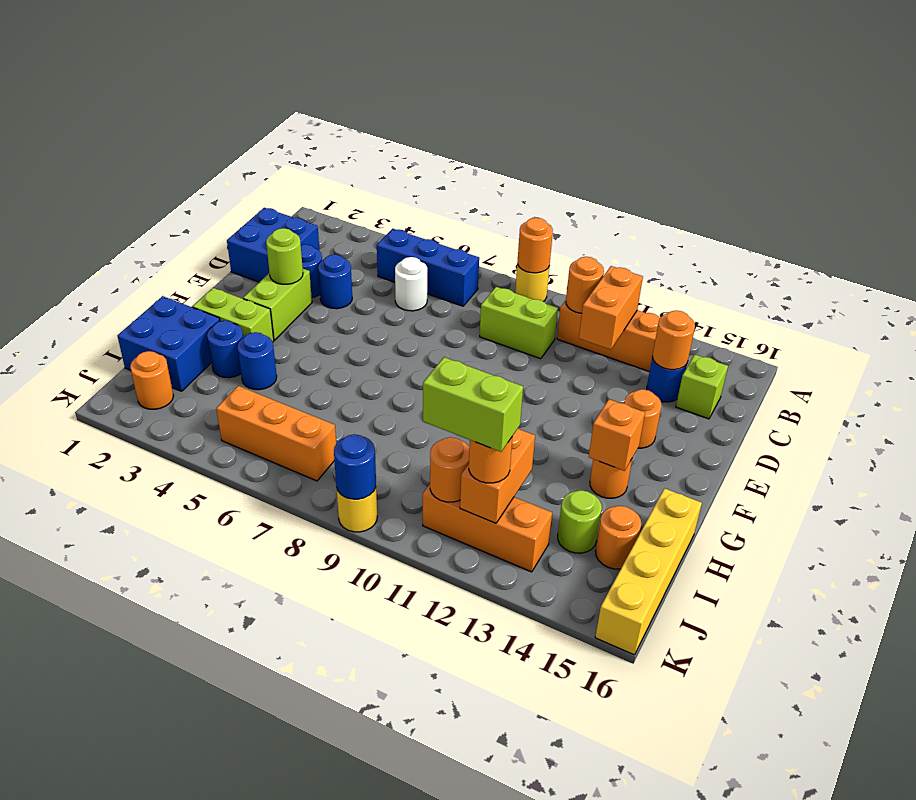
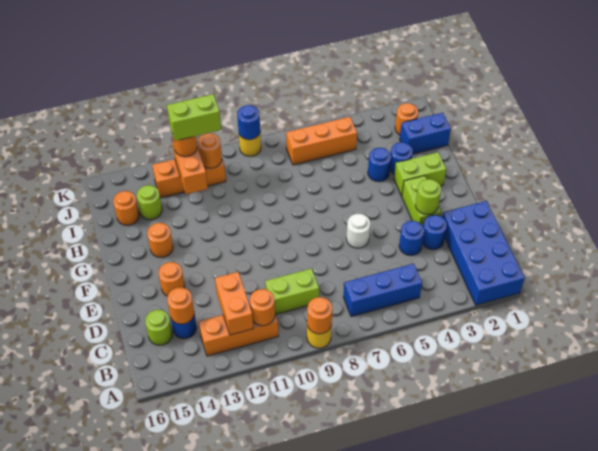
blue 2x2 brick [227,208,319,282] -> blue 2x4 brick [442,201,525,305]
white 1x1 round brick [395,257,427,311] -> white 1x1 round brick moved to [346,214,370,248]
lime 1x1 brick [676,354,728,419] -> lime 1x1 round brick [145,310,172,345]
orange 1x1 brick [589,399,645,471] -> none
blue 2x2 brick [118,296,220,391] -> blue 1x2 brick [400,113,451,154]
yellow 1x4 brick [595,488,702,655] -> none

